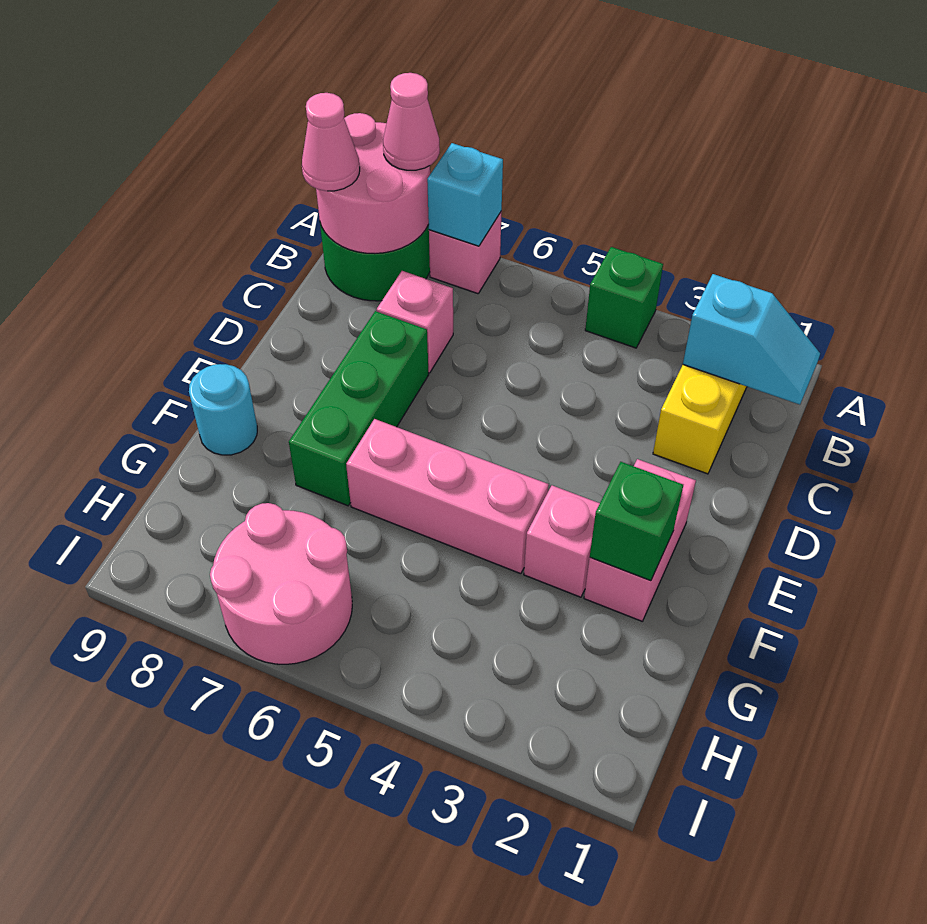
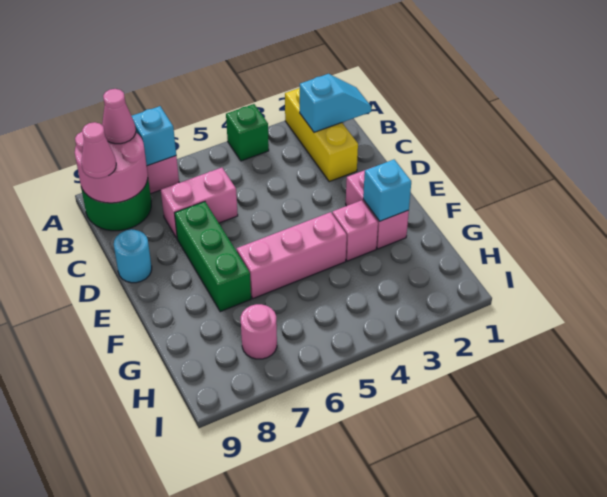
pink 1x1 brick [376,271,453,373] -> pink 1x2 brick [161,168,238,238]
green 1x1 brick [590,462,683,581] -> cyan 1x1 brick [363,159,411,221]
cyan 1x1 round brick [189,364,257,455] -> cyan 1x1 round brick moved to [114,229,152,283]
pink 2x2 round brick [210,503,352,664] -> pink 1x1 round brick [241,304,277,359]

